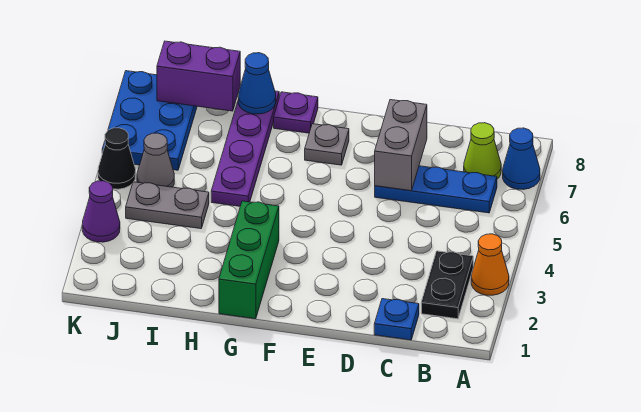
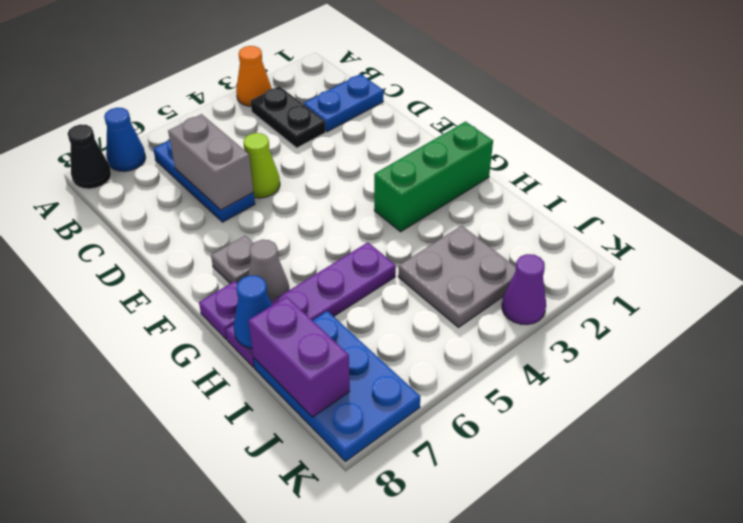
black 1x2 plate [421,251,473,319] -> black 1x2 plate turned to [251,86,326,148]
lime 1x1 cone [464,123,501,179] -> lime 1x1 cone moved to [243,133,280,198]
blue 1x1 plate [374,299,419,340] -> blue 1x2 plate [304,74,384,132]
grey 1x2 brick [375,100,427,191] -> grey 1x2 brick turned to [168,114,254,210]
grey 1x2 plate [126,182,209,229] -> grey 2x2 plate [398,226,516,327]
grey 1x1 cone [137,133,174,187] -> grey 1x1 cone moved to [248,240,289,302]
blue 2x3 plate [102,71,197,170] -> blue 2x3 plate turned to [254,311,420,462]
black 1x1 cone [98,128,136,189] -> black 1x1 cone moved to [68,124,111,189]

